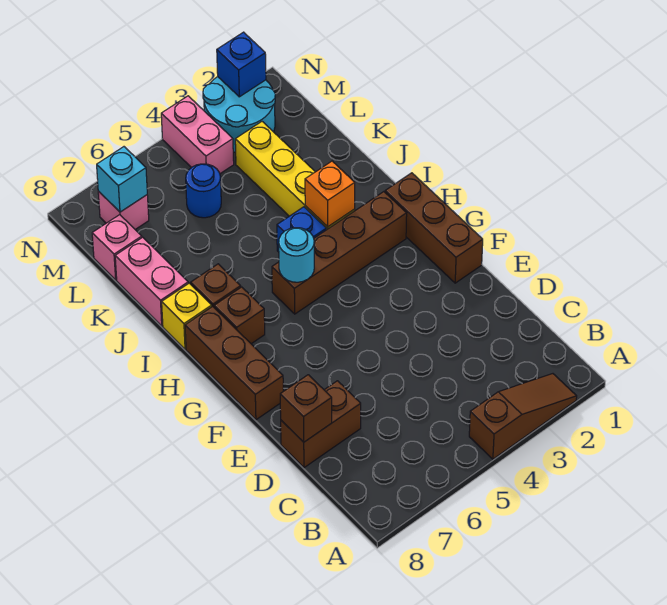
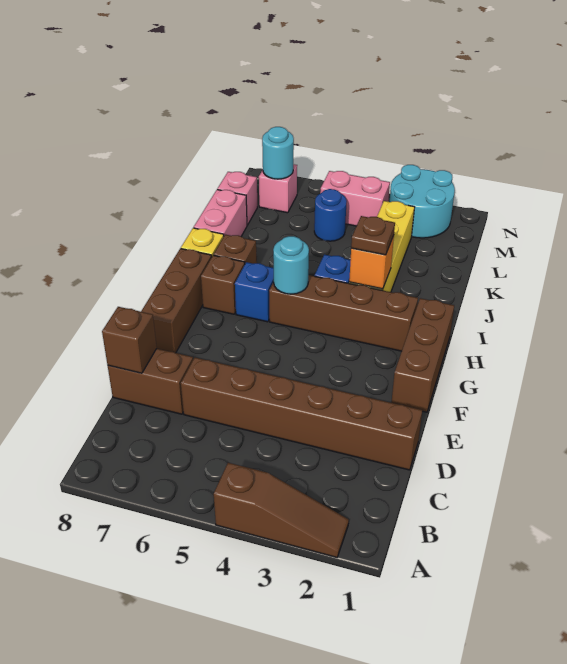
none -> brown 1x6 brick [181,358,422,470]
none -> brown 1x1 plate [351,216,395,255]
pink 1x2 brick [161,96,234,174] -> pink 1x2 brick turned to [320,171,390,226]
cyan 1x1 brick [97,147,147,212] -> cyan 1x1 round brick [262,127,294,179]
blue 1x1 brick [217,32,266,97] -> blue 1x1 brick moved to [235,262,274,322]

